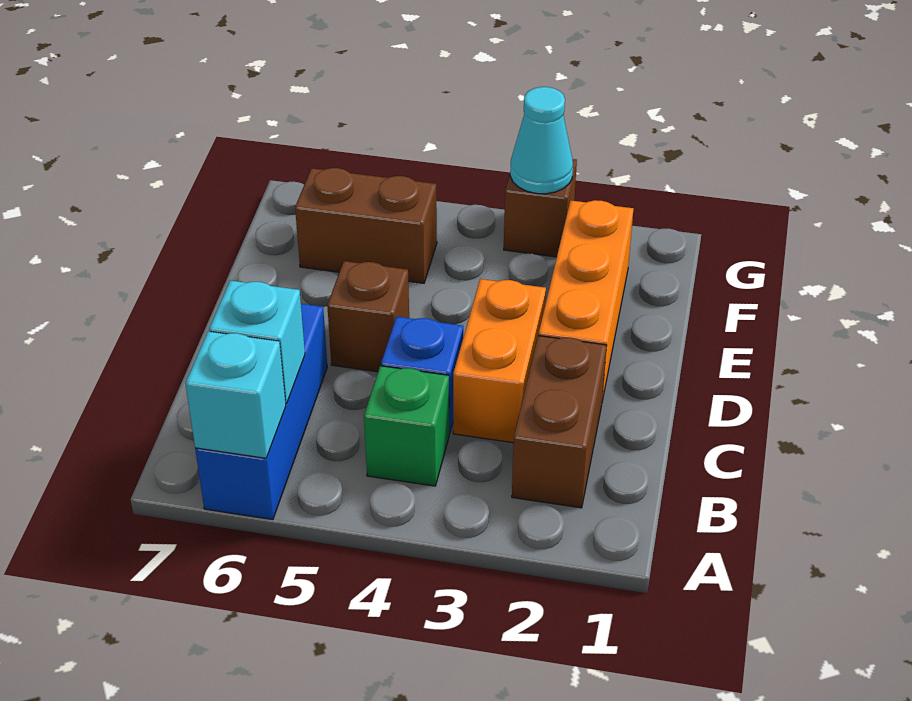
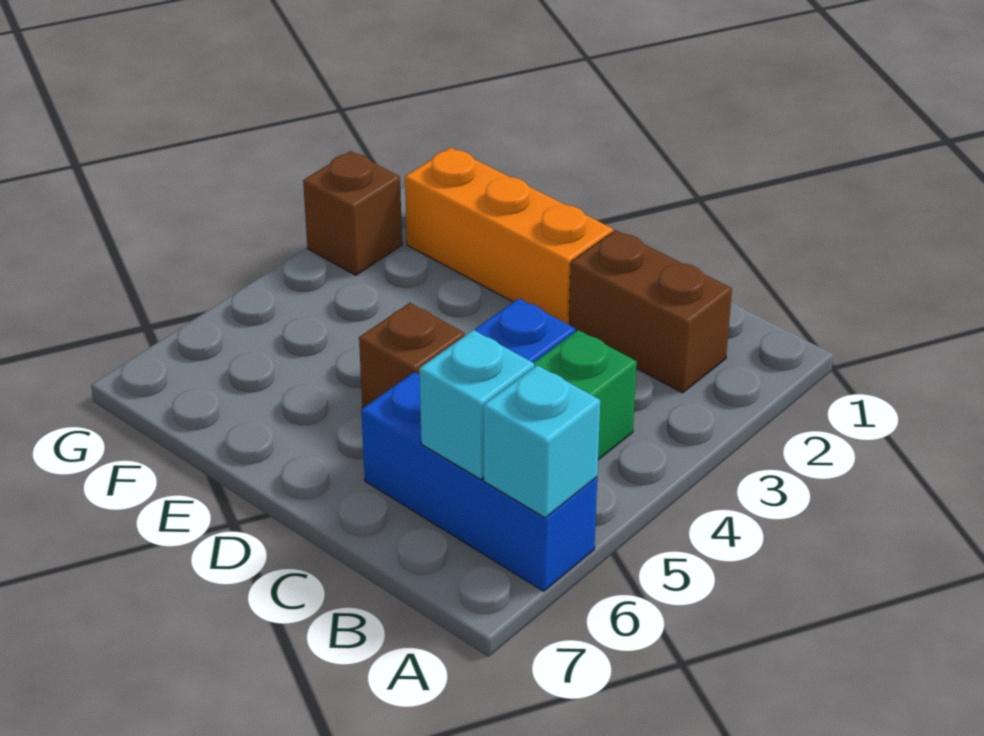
orange 1x2 brick [453,279,546,443] -> none
brown 1x2 brick [295,168,437,283] -> none
cyan 1x1 cone [510,87,573,194] -> none

